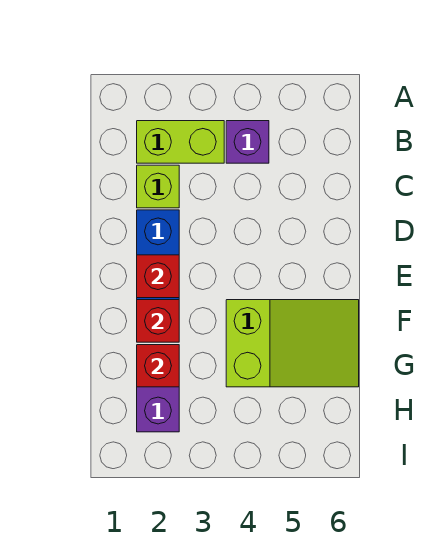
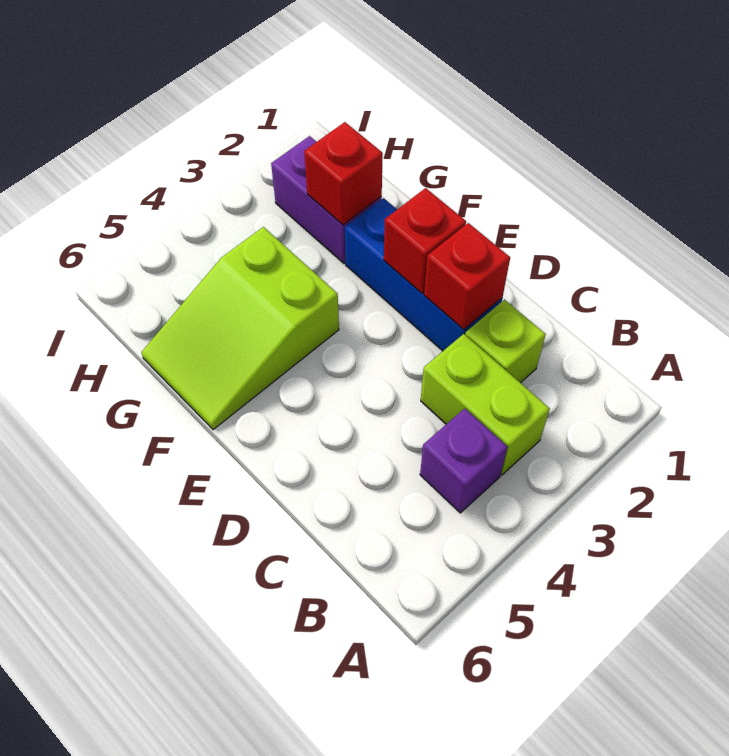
lime 1x2 brick [137,121,224,163] -> lime 1x2 brick turned to [421,334,550,475]
red 1x1 brick [137,300,179,342] -> red 1x1 brick moved to [424,223,510,330]

